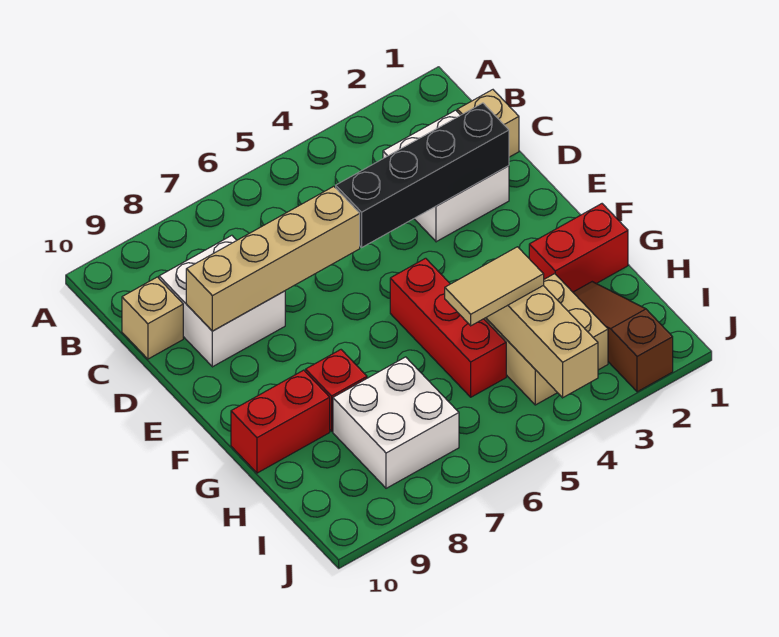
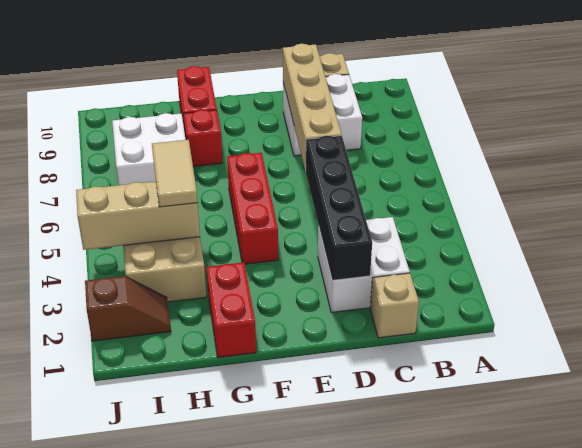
red 1x3 brick [390,258,506,397] -> red 1x3 brick turned to [227,153,278,264]
brown 1x3 slope [573,282,673,392] -> brown 1x2 slope [85,276,171,341]

